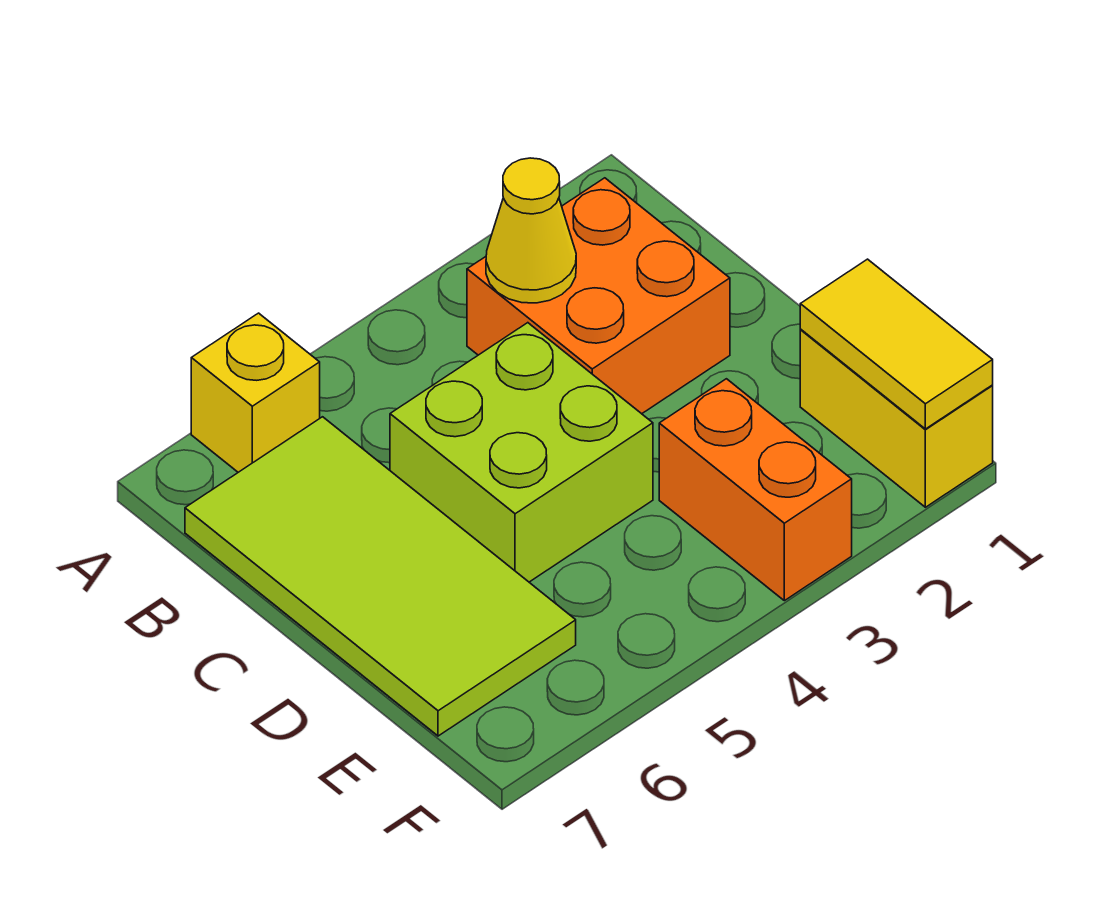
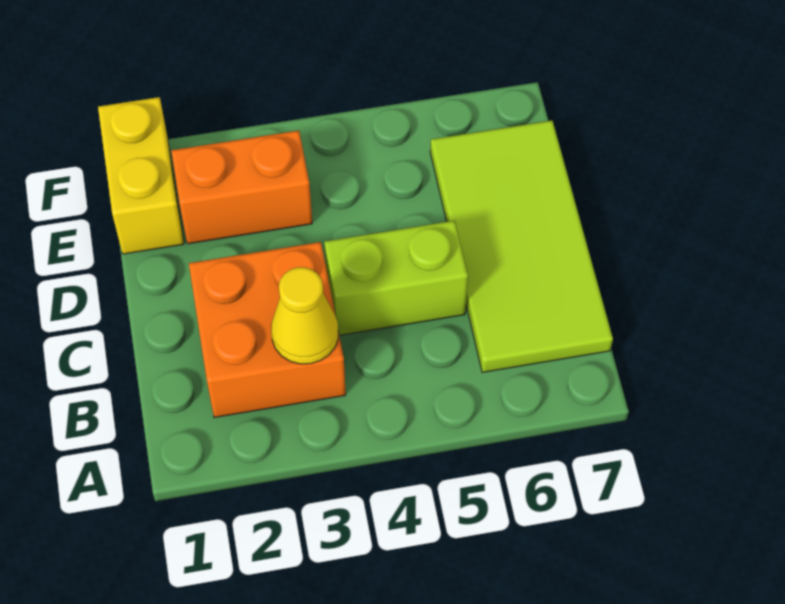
yellow 1x1 brick [191,313,320,472] -> none
lime 2x2 brick [390,323,653,582] -> lime 1x2 brick [324,221,468,335]
yellow 1x2 tile [800,259,993,429] -> none
orange 1x2 brick [659,379,852,601] -> orange 1x2 brick turned to [171,131,312,244]

